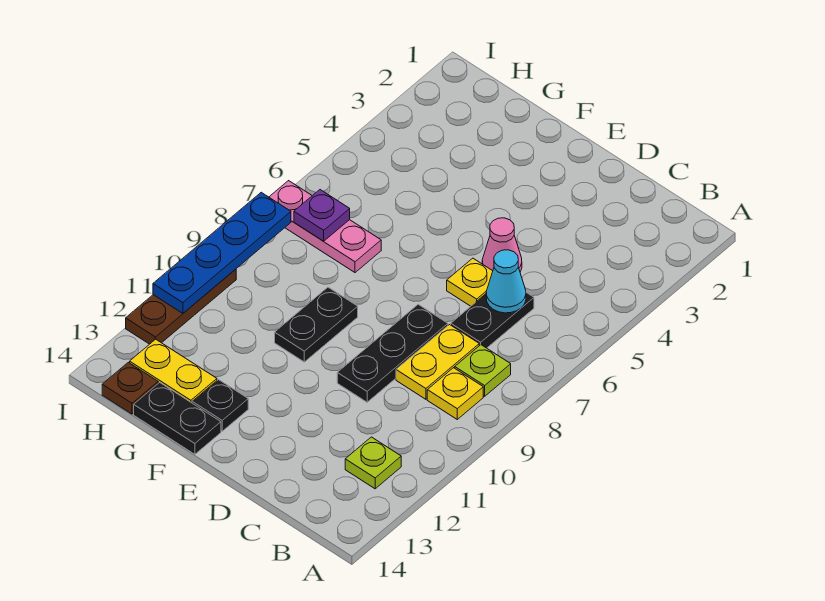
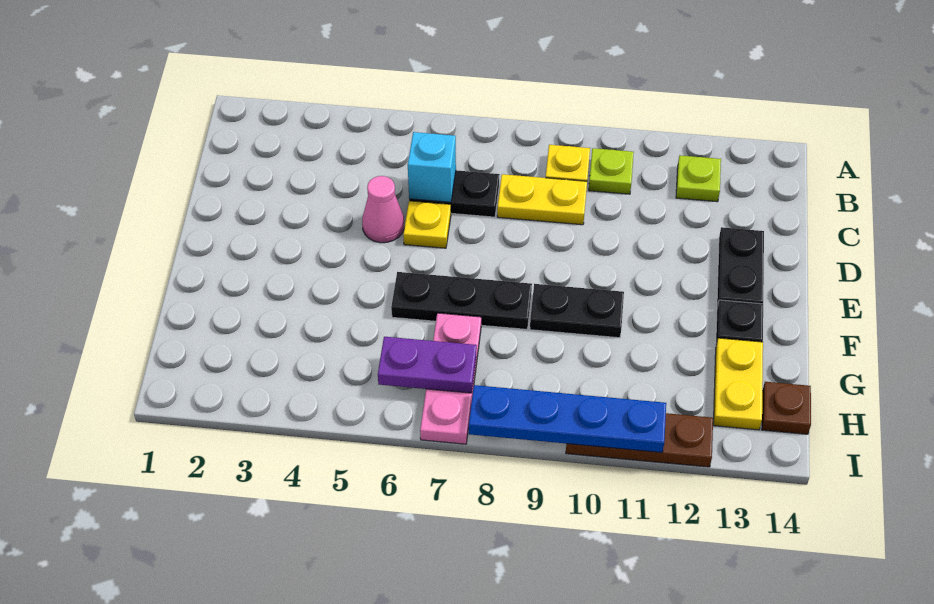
lime 1x1 plate [455,345,511,396] -> lime 1x1 plate moved to [589,148,634,194]
cyan 1x1 cone [486,250,526,313] -> cyan 1x1 brick [408,132,456,202]
black 1x3 plate [337,304,448,402] -> black 1x3 plate moved to [391,272,532,329]
black 1x2 plate [134,383,221,454] -> black 1x2 plate moved to [717,227,764,307]
purple 1x1 plate [294,190,350,241] -> purple 1x2 plate [378,337,477,393]

